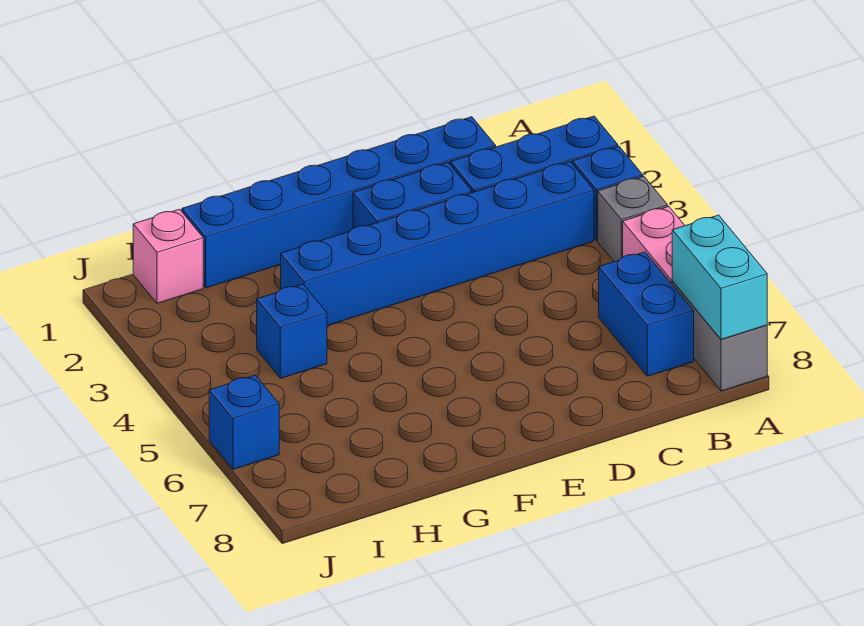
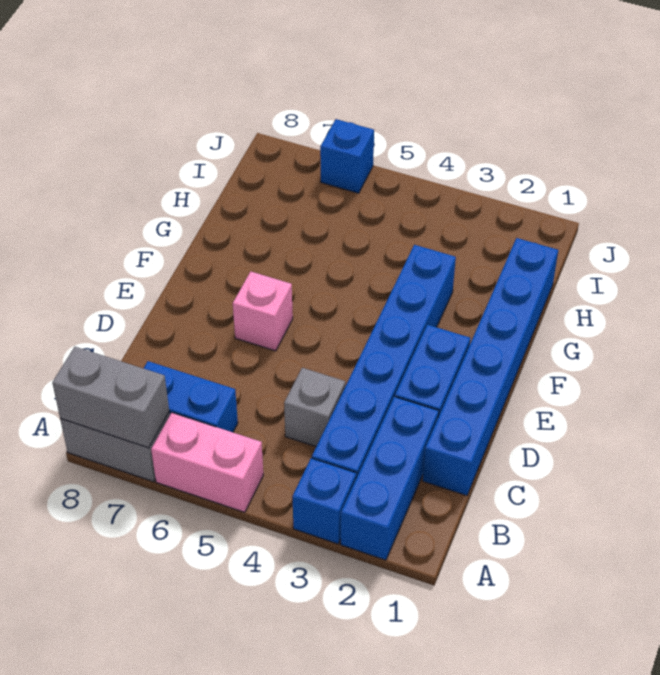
grey 1x1 brick [598,176,668,262] -> grey 1x1 brick moved to [284,368,345,446]
cyan 1x2 brick [672,215,767,339] -> grey 1x2 brick [52,347,169,448]
blue 1x1 brick [257,284,327,378] -> none
pink 1x1 brick [133,209,203,303] -> pink 1x1 brick moved to [233,271,293,351]

